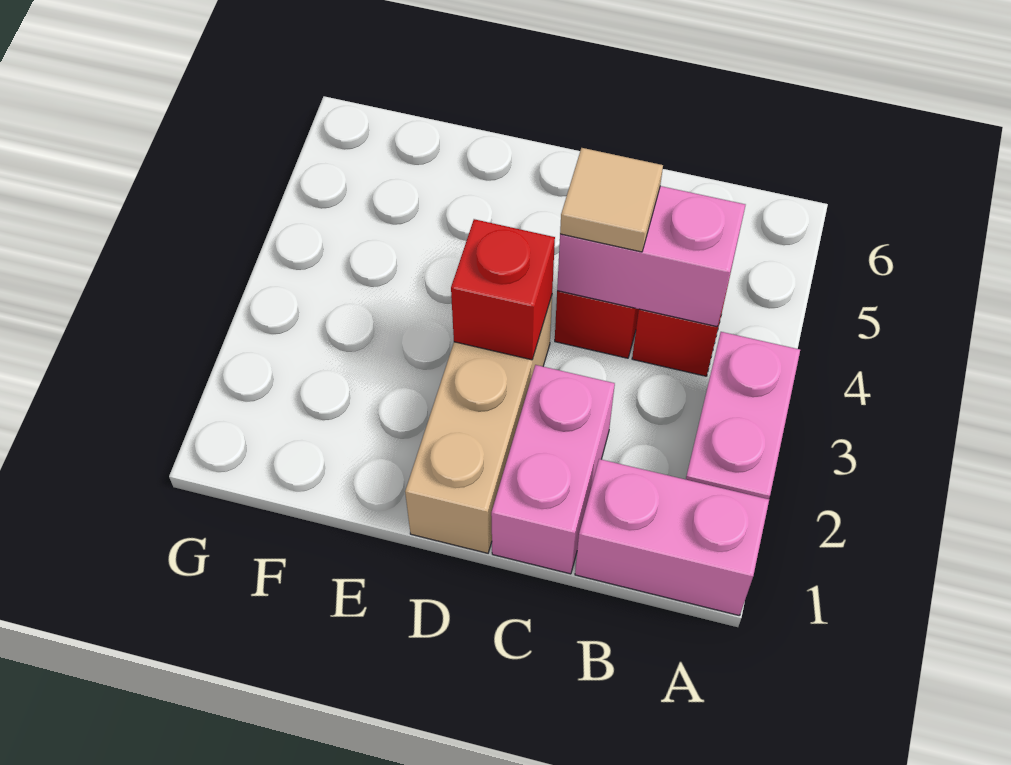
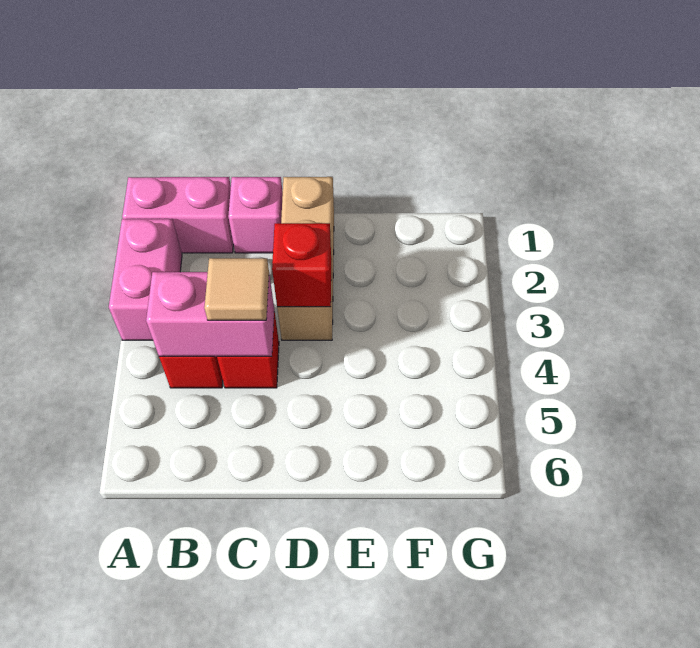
pink 1x2 brick [491,365,615,574] -> pink 1x1 brick [228,177,283,253]

